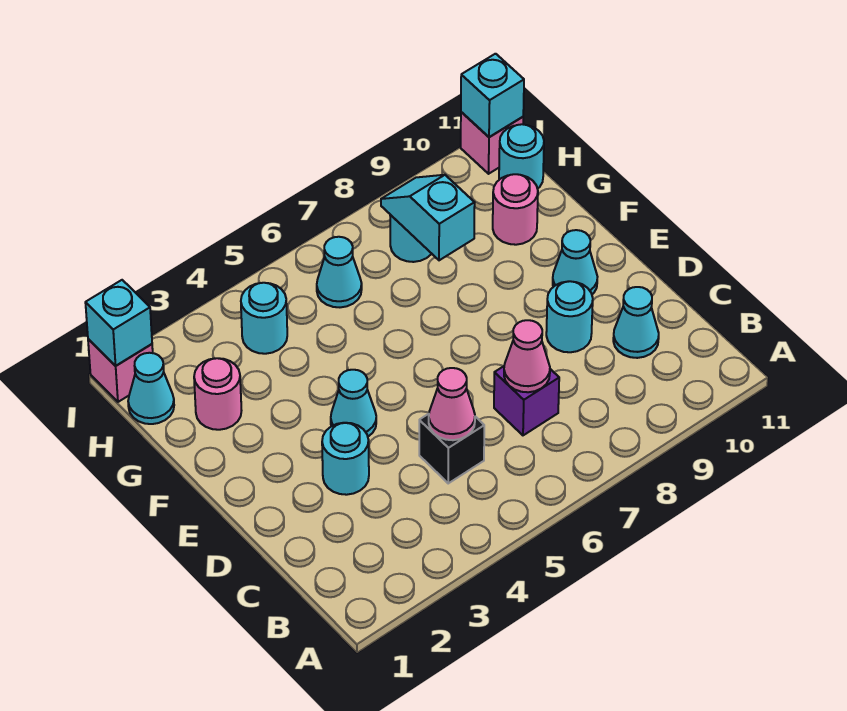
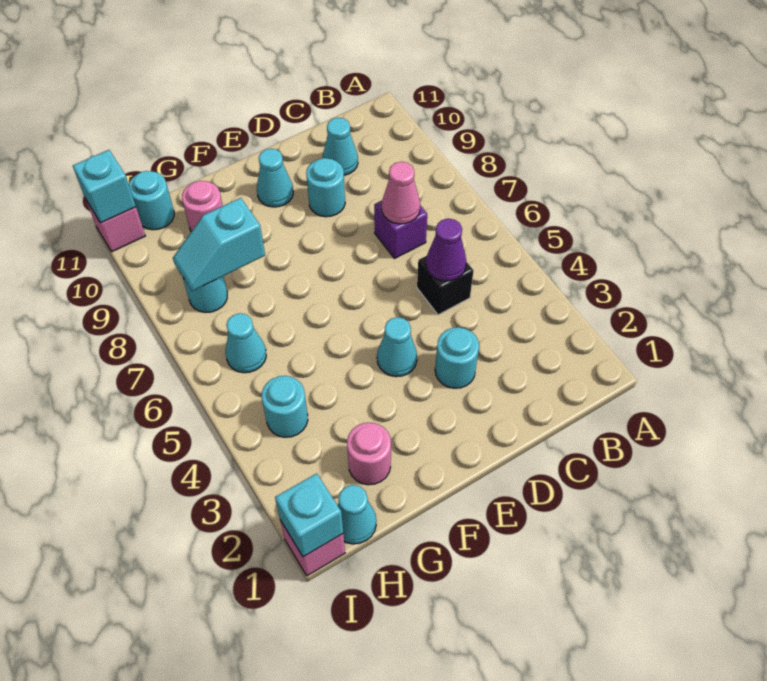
pink 1x1 cone [429,368,475,440] -> purple 1x1 cone [426,219,466,281]

